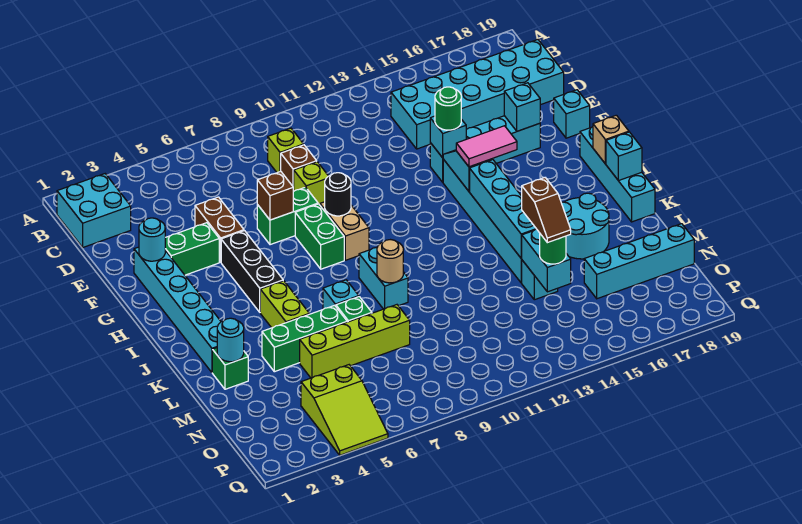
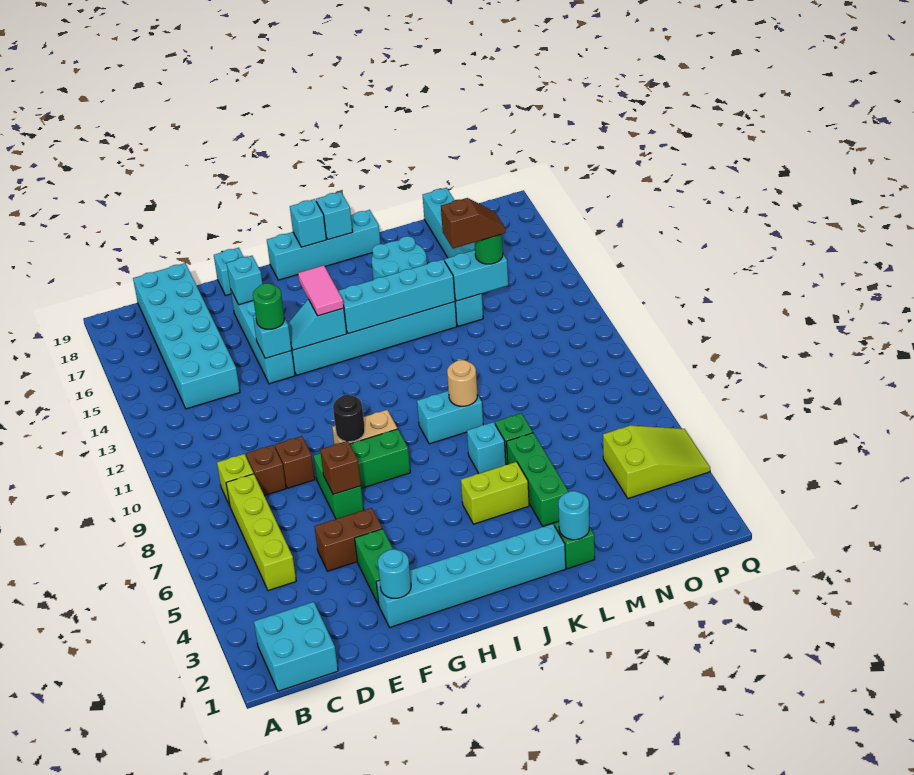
lime 1x1 brick [294,162,328,205] -> brown 1x1 brick [275,436,315,488]
black 1x3 brick [221,231,283,312] -> none
tan 1x1 brick [593,115,629,164] -> cyan 1x1 brick [290,199,326,247]
lime 1x4 brick [300,305,410,378] -> lime 1x4 brick moved to [226,474,296,591]

